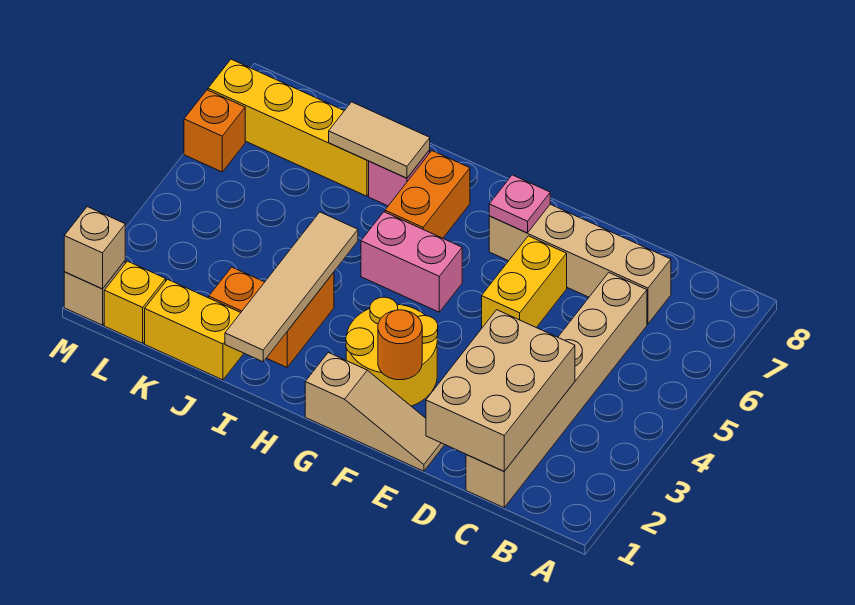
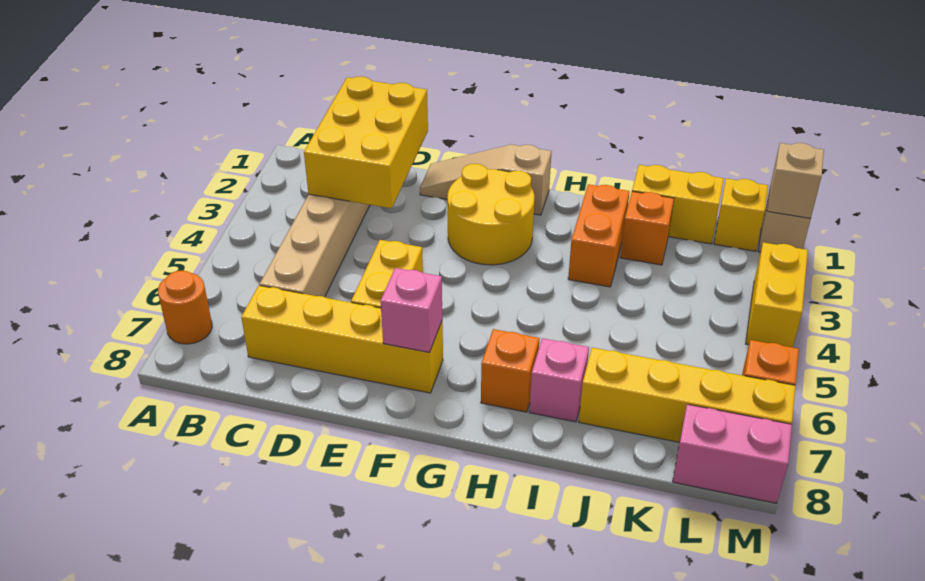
tan 2x3 brick [426,310,575,471] -> yellow 2x3 brick [304,77,428,208]
tan 1x4 brick [489,204,671,324] -> yellow 1x4 brick [241,285,443,393]
orange 1x1 round brick [378,310,422,380] -> orange 1x1 round brick moved to [158,271,212,344]
pink 1x1 plate [489,175,550,233] -> pink 1x1 brick [381,268,442,352]
pink 1x2 brick [361,212,462,312] -> pink 1x2 brick moved to [673,404,792,503]
orange 1x2 brick [385,151,470,238] -> orange 1x1 brick [481,329,540,412]
tan 1x4 tile [225,212,358,362] -> none
tan 1x2 tile [329,102,430,178] -> none
none -> yellow 1x2 brick [746,242,808,348]

